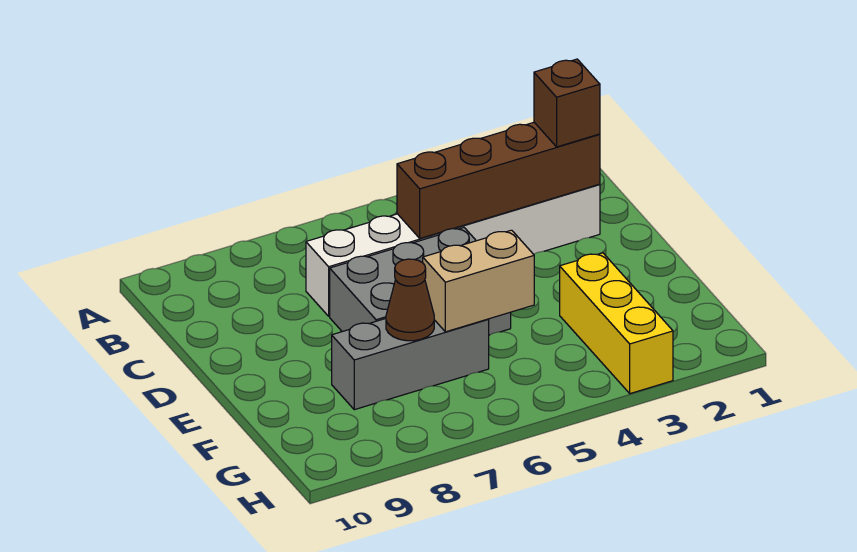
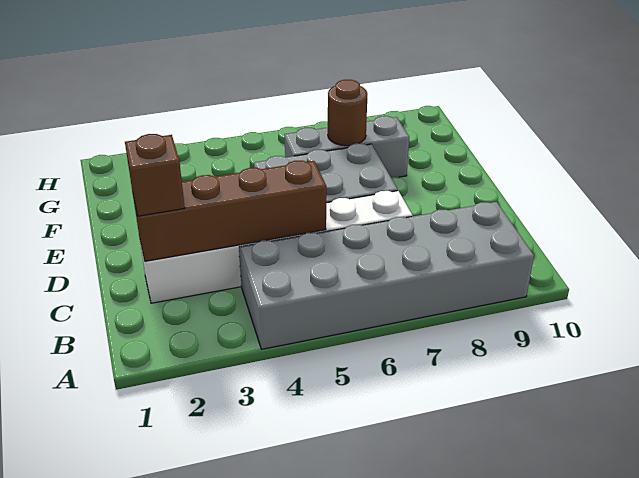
none -> grey 2x6 brick [239,202,534,349]
yellow 1x3 brick [560,253,673,394] -> none
tan 1x2 brick [423,230,534,332] -> none
brown 1x1 cone [386,259,434,341] -> brown 1x1 round brick [328,80,367,146]

